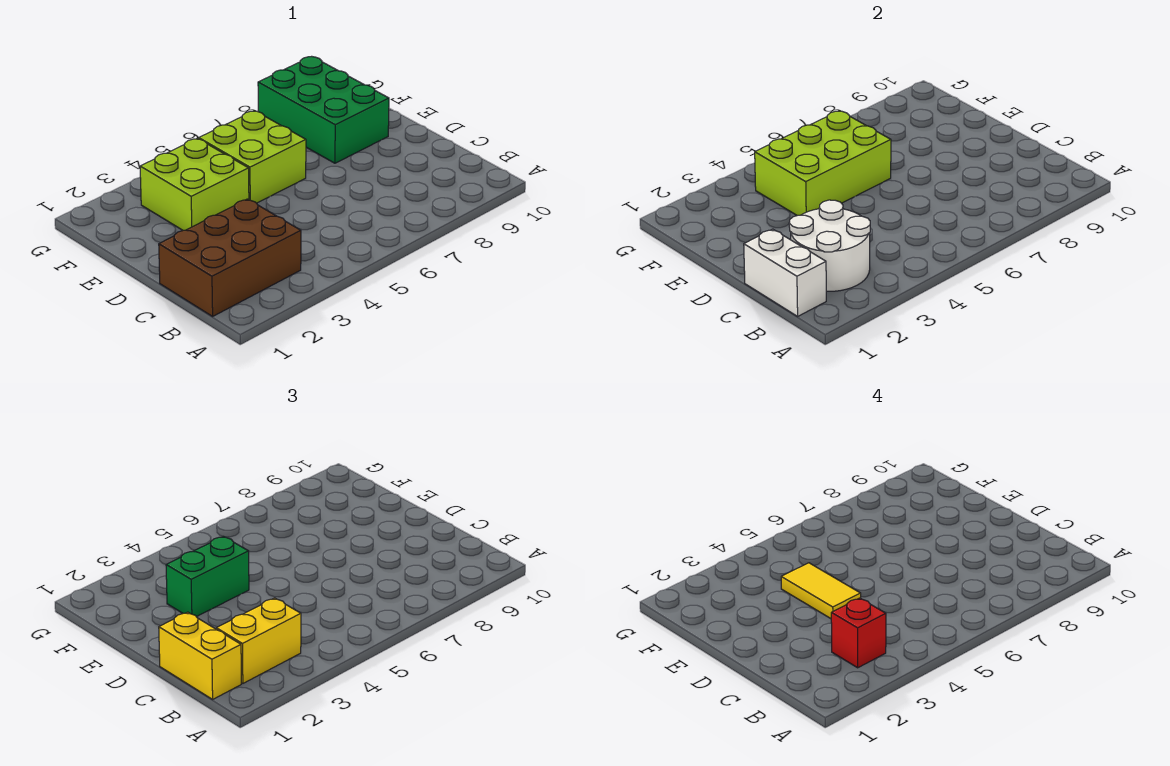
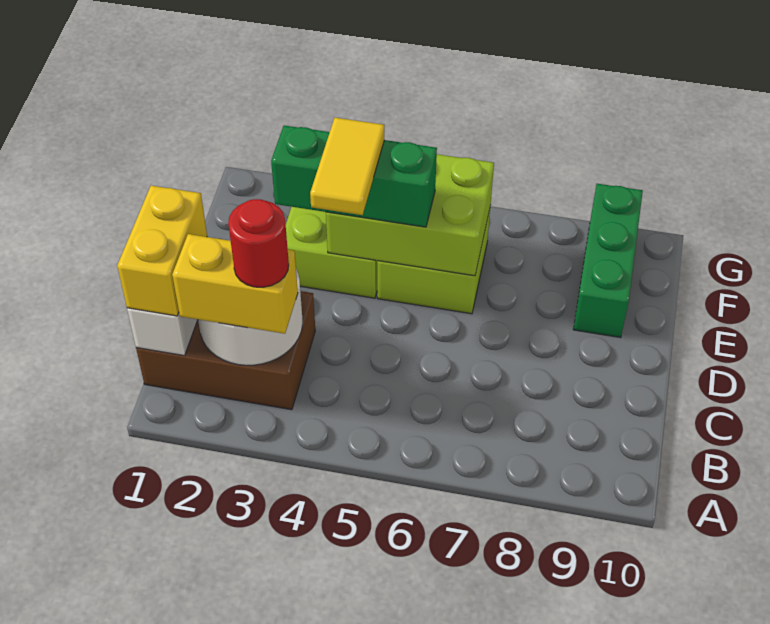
red 1x1 brick [831,598,886,668] -> red 1x1 round brick [228,199,289,287]
green 1x2 brick [166,536,249,617] -> green 1x3 brick [271,125,437,227]
green 2x3 brick [258,57,389,163] -> green 1x3 brick [573,184,643,338]

